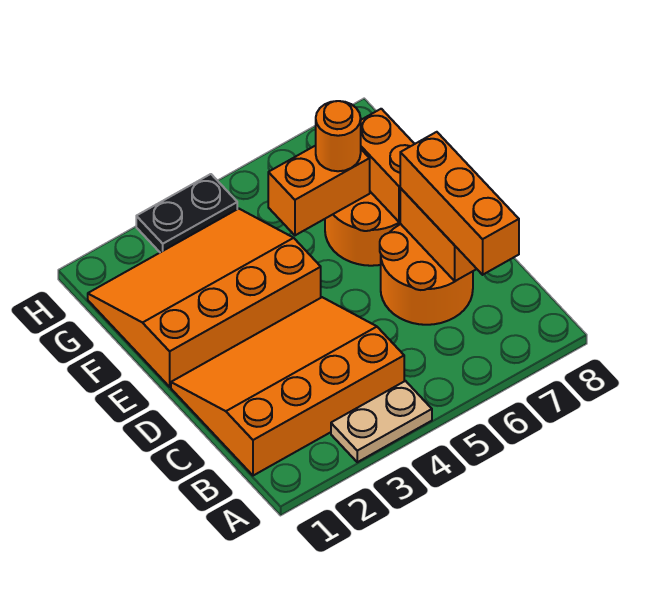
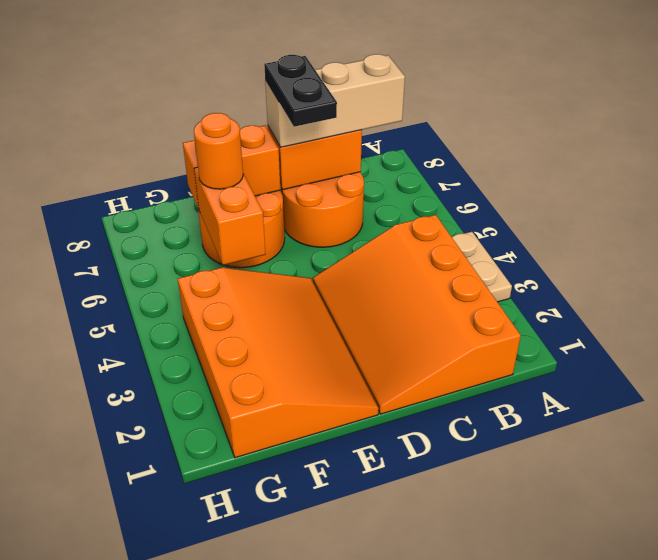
orange 1x3 brick [400,132,519,275] -> tan 1x3 brick [265,54,405,147]
orange 3x4 slope [88,209,321,387] -> orange 3x4 slope turned to [178,267,379,458]
black 1x2 plate [136,174,237,252] -> black 1x2 plate moved to [264,55,337,127]

